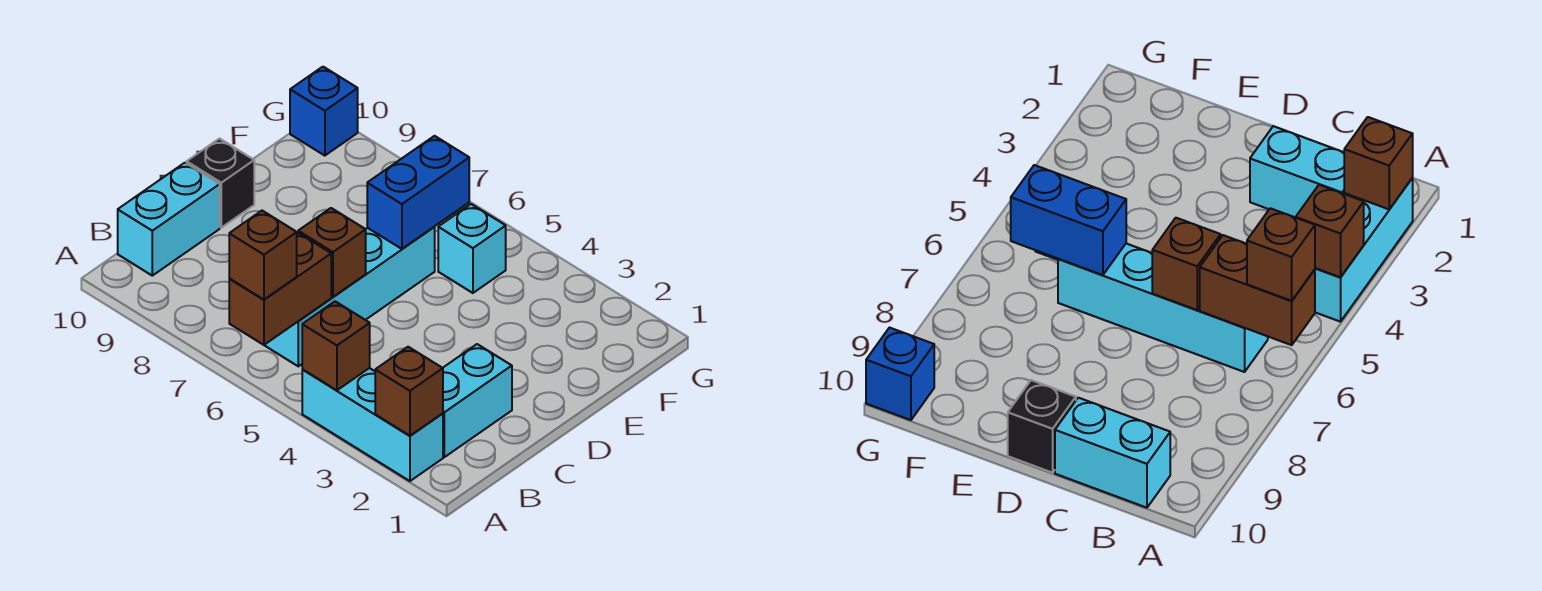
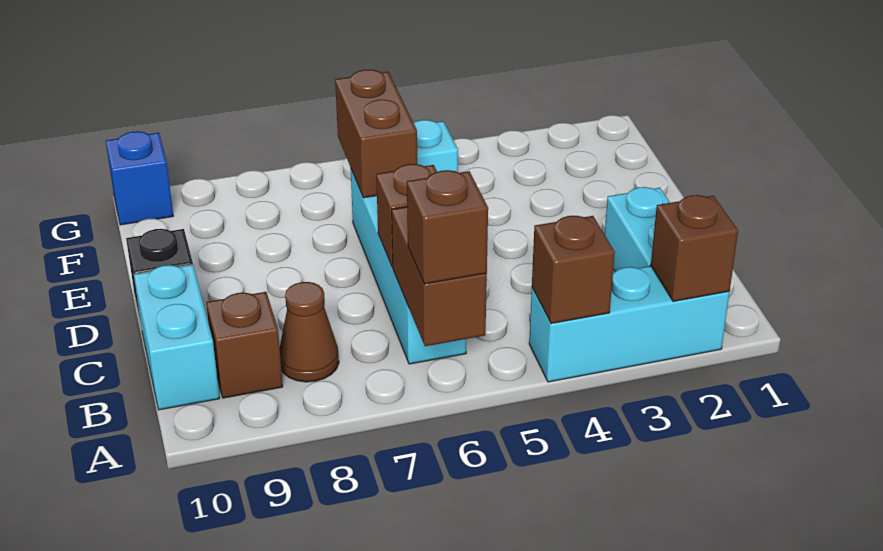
none -> brown 1x1 cone [280,282,339,382]
none -> brown 1x1 brick [206,292,283,398]
blue 1x2 brick [367,136,469,249] -> brown 1x2 brick [335,70,417,198]

